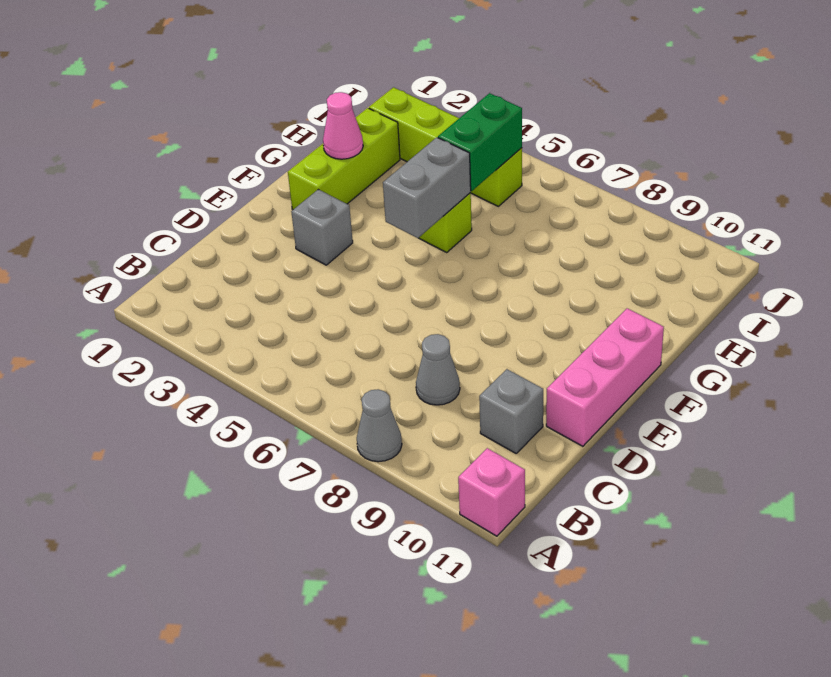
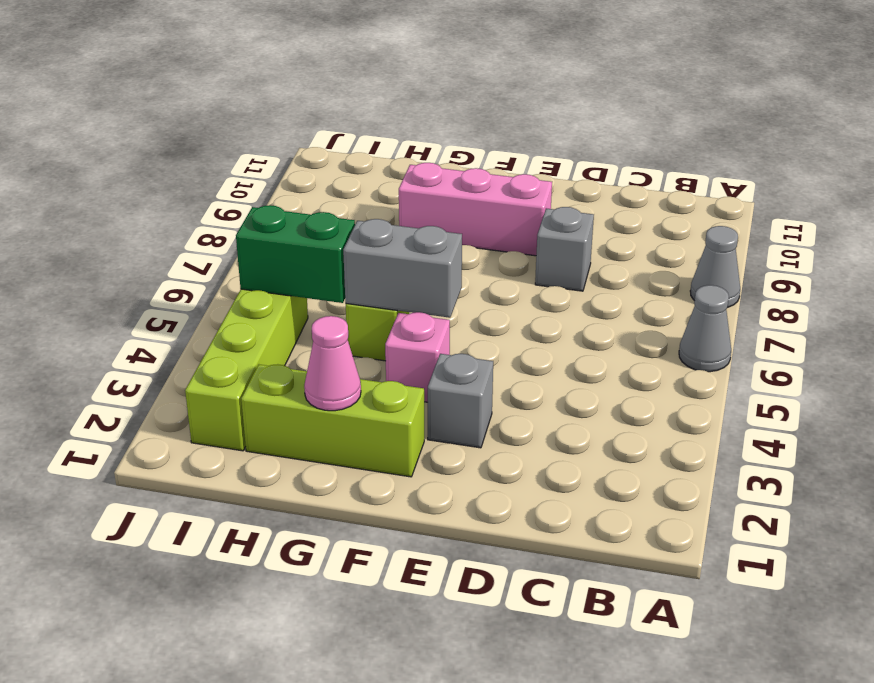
pink 1x1 brick [458,448,525,536] -> pink 1x1 brick moved to [385,312,450,402]
grey 1x1 cone [416,334,460,405] -> grey 1x1 cone moved to [679,285,731,372]
grey 1x1 brick [479,369,543,453] -> grey 1x1 brick moved to [535,207,594,291]
pink 1x3 brick [546,308,664,446] -> pink 1x3 brick moved to [399,163,552,256]

